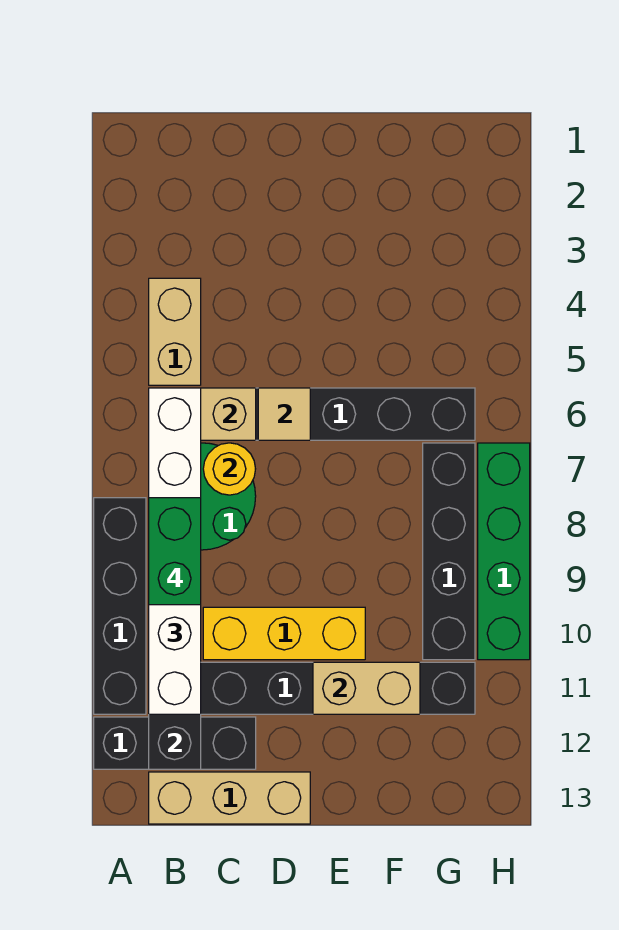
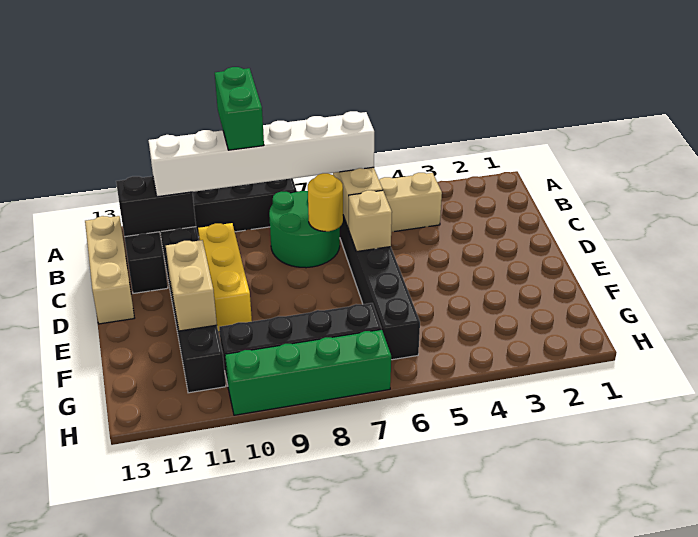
green 1x2 brick [149,498,201,605] -> green 1x2 brick turned to [215,67,264,150]
tan 1x1 tile [258,388,310,440] -> tan 1x1 brick [349,190,392,252]

